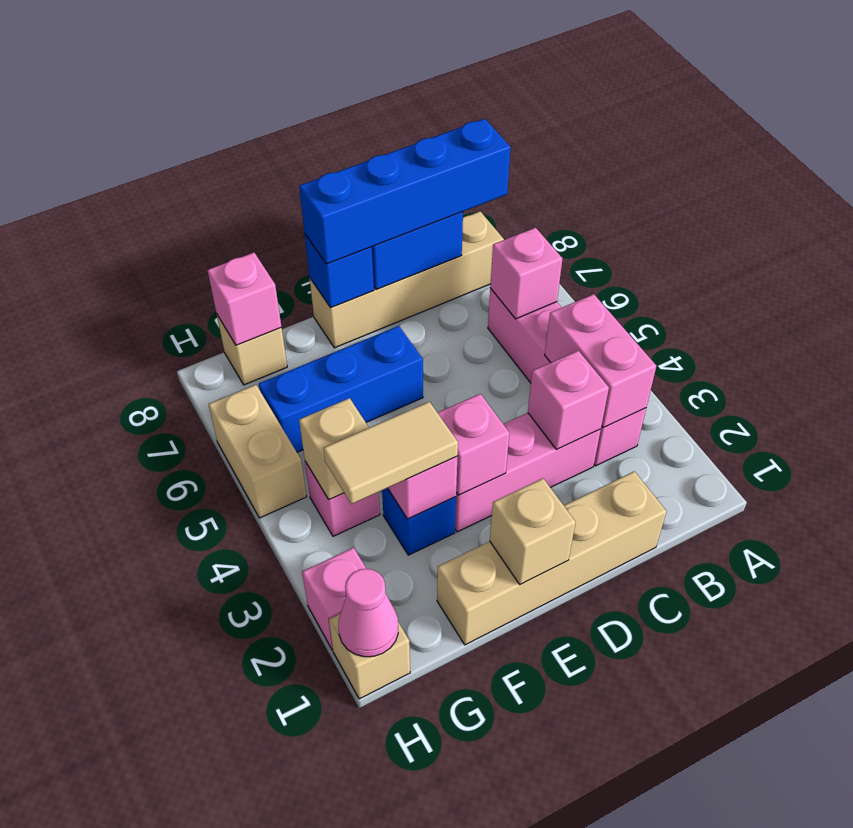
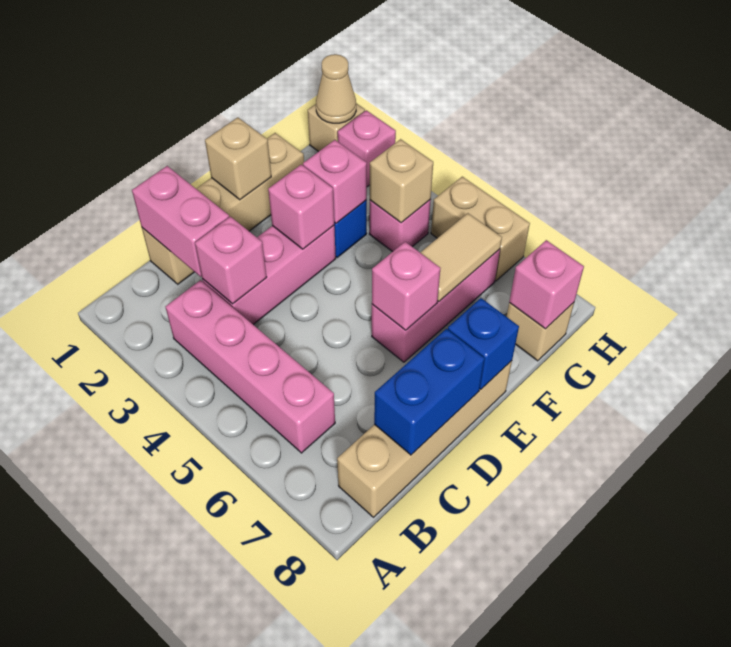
pink 1x2 brick [545,294,656,428] -> pink 1x2 brick moved to [132,166,229,277]
pink 1x1 brick [490,228,563,319] -> pink 1x1 brick moved to [372,242,440,330]
blue 1x4 brick [299,119,511,264] -> none
blue 1x3 brick [259,326,423,452] -> pink 1x3 brick [372,249,500,362]
tan 1x2 tile [324,402,458,504] -> tan 1x2 tile moved to [420,213,502,302]
pink 1x1 cone [338,569,398,657] -> tan 1x1 cone [316,54,356,123]

